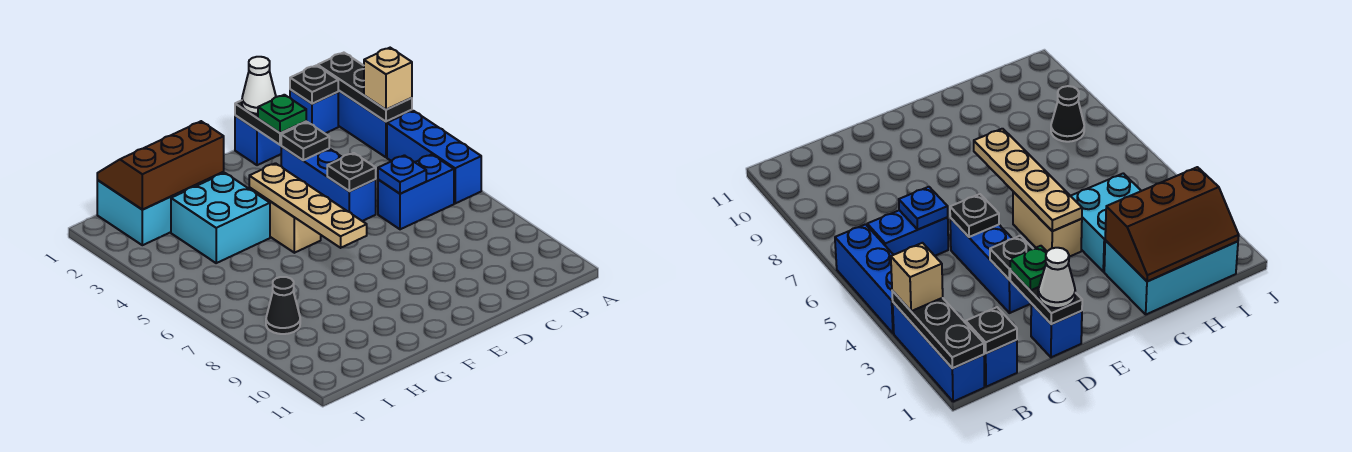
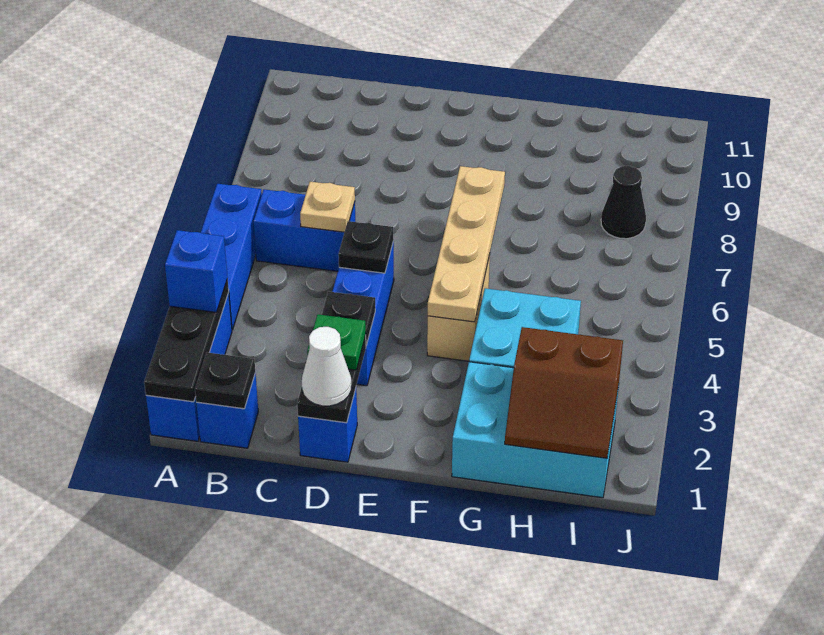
tan 1x1 brick [364,48,412,110] -> blue 1x1 brick [165,230,228,312]
blue 1x1 plate [378,155,426,194] -> tan 1x1 plate [300,182,355,232]
brown 2x3 slope [97,121,224,210] -> brown 2x2 slope [505,327,623,458]

